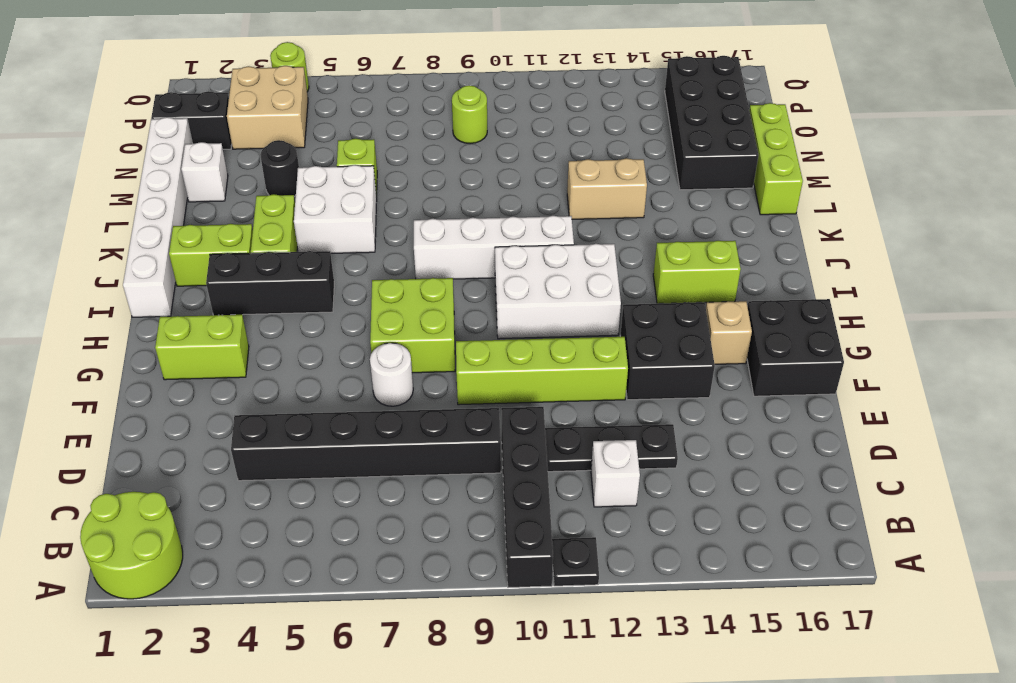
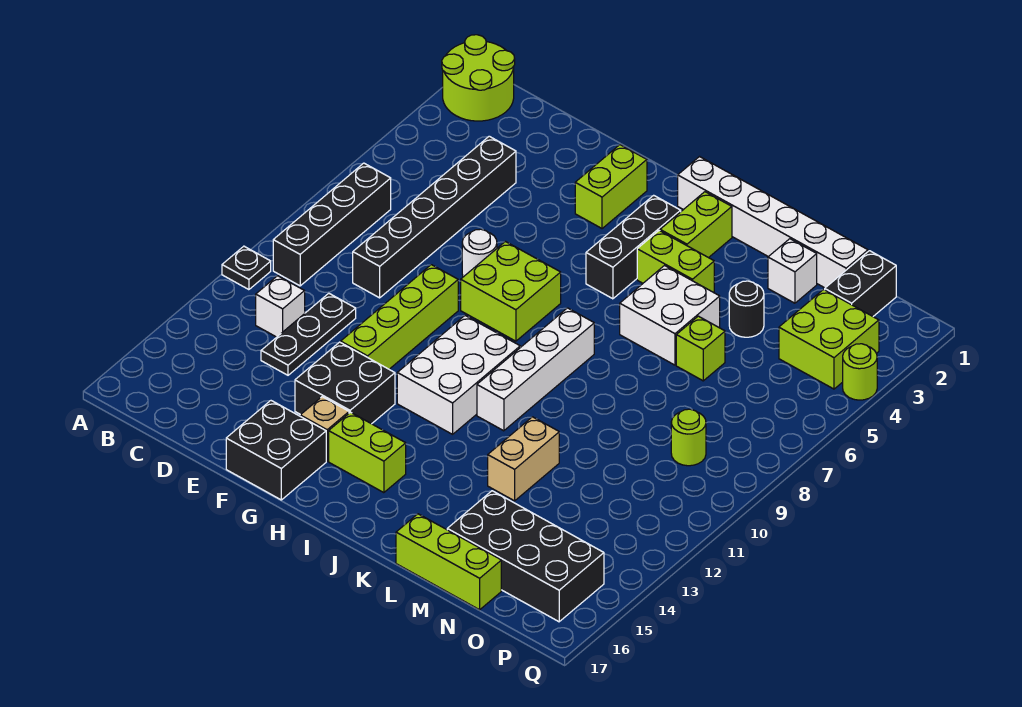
black 1x4 brick [501,407,553,588] -> black 1x4 brick turned to [273,163,391,286]
lime 1x2 brick [653,241,741,304] -> lime 1x2 brick turned to [329,412,406,493]
tan 2x2 brick [227,66,308,149] -> lime 2x2 brick [779,289,879,389]

